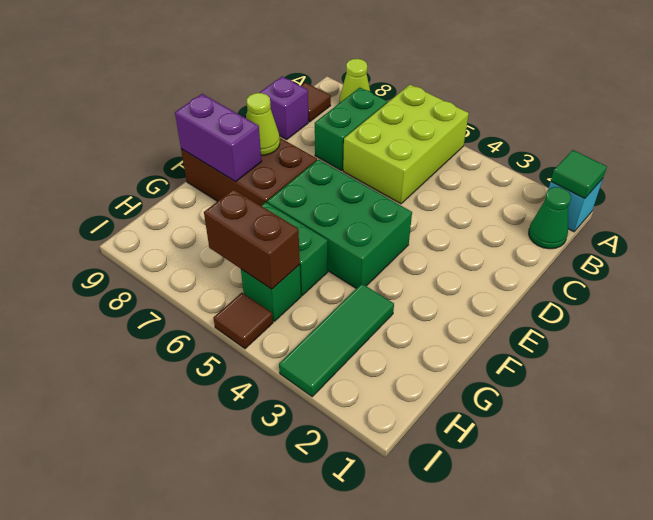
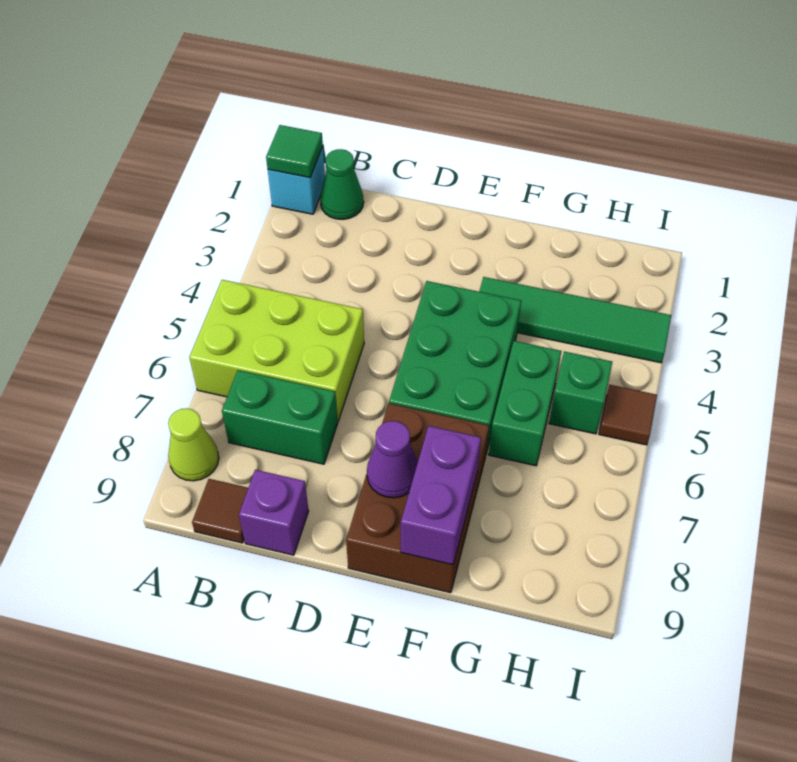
lime 1x1 cone [246,93,280,155] -> purple 1x1 cone [367,421,418,498]
green 1x3 tile [279,284,394,397] -> green 1x4 tile [479,277,671,363]
brown 1x2 brick [204,189,300,289] -> none

